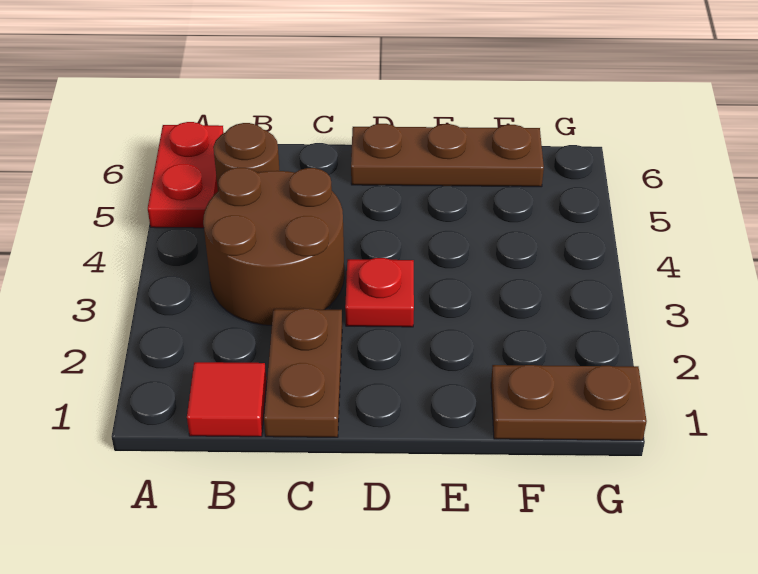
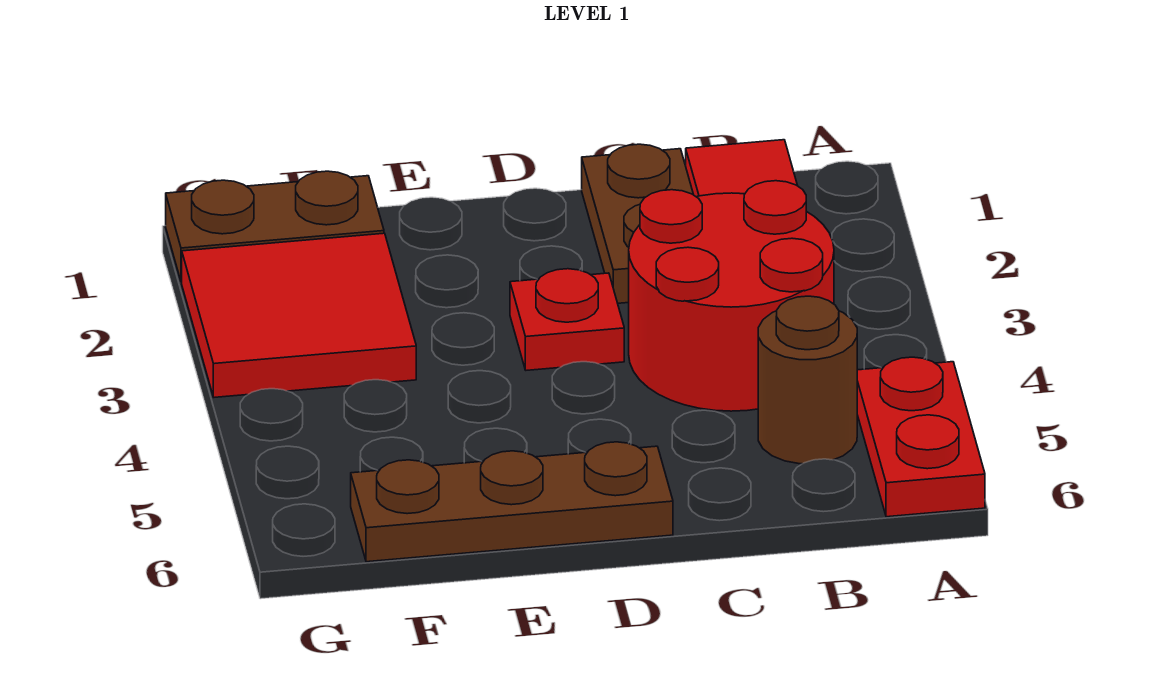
brown 2x2 round brick [203,167,344,326] -> red 2x2 round brick [629,181,834,411]
none -> red 2x2 tile [182,233,416,397]

